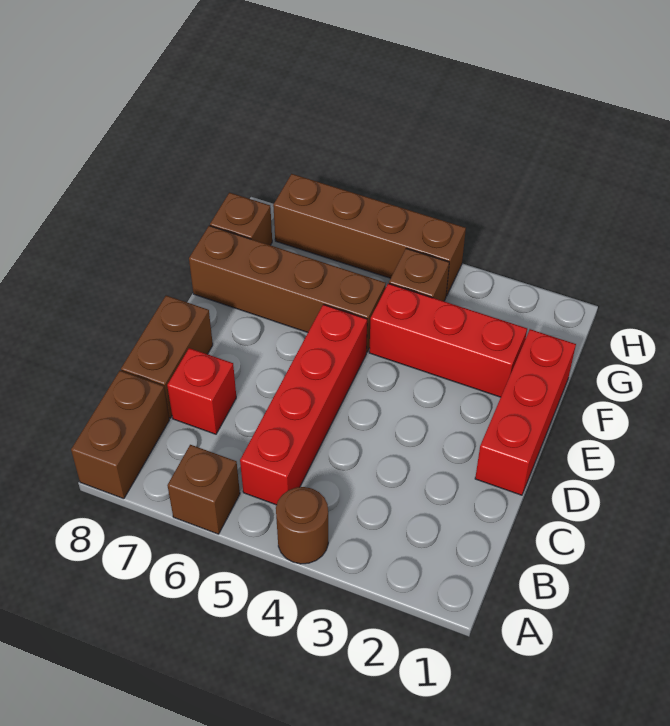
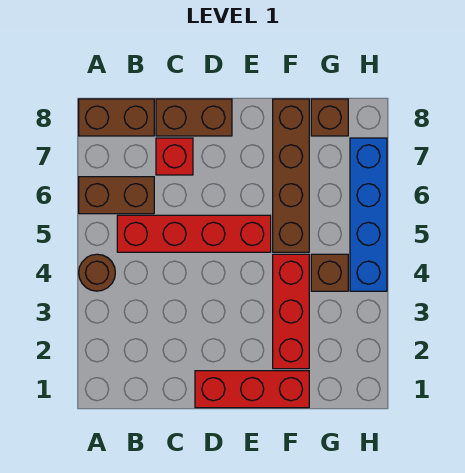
brown 1x1 brick [167,445,240,534] -> brown 1x2 brick [79,177,154,214]
brown 1x4 brick [273,174,466,296] -> blue 1x4 brick [350,138,387,291]

